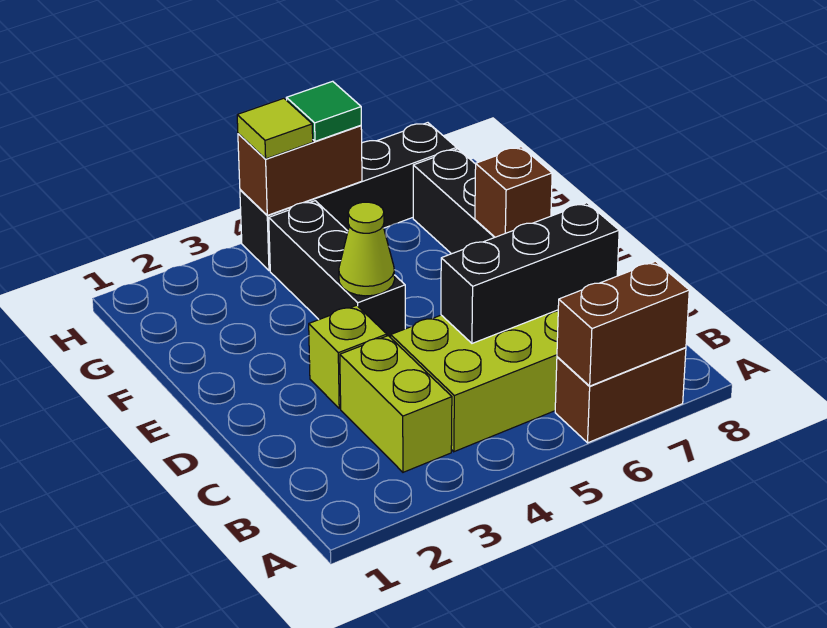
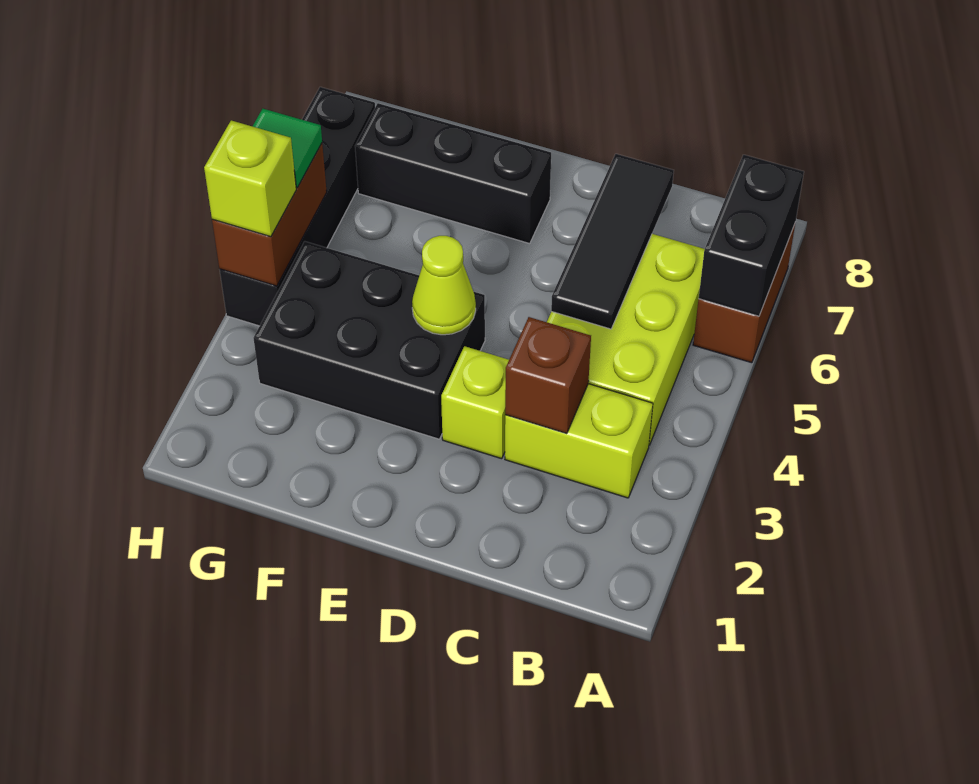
brown 1x2 brick [557,261,689,386] -> black 1x2 brick [699,155,804,316]
black 1x3 brick [441,203,619,343] -> black 1x3 tile [551,154,674,329]
black 1x3 brick [269,201,405,338] -> black 2x3 brick [254,241,485,439]
brown 1x1 brick [475,147,552,237] -> brown 1x1 brick moved to [505,317,591,434]
lime 1x1 tile [237,98,313,159] -> lime 1x1 brick [204,120,296,237]

